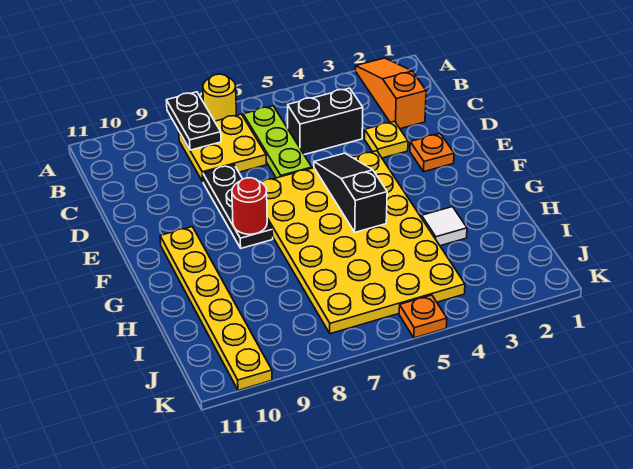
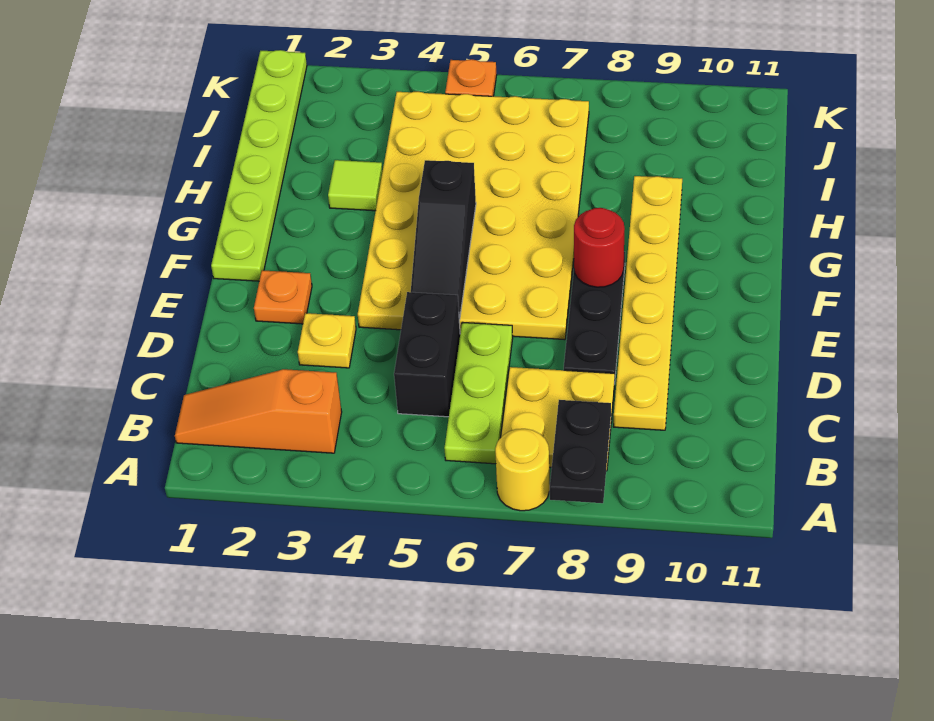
orange 1x3 slope [356,58,426,129] -> orange 1x3 slope turned to [175,369,342,453]
black 1x2 brick [288,88,363,155] -> black 1x2 brick turned to [394,292,460,417]
none -> lime 1x6 plate [211,50,307,281]
yellow 1x6 plate [160,227,272,390] -> yellow 1x6 plate moved to [613,176,682,430]
white 1x1 tile [421,207,467,246] -> lime 1x1 tile [328,160,383,211]

